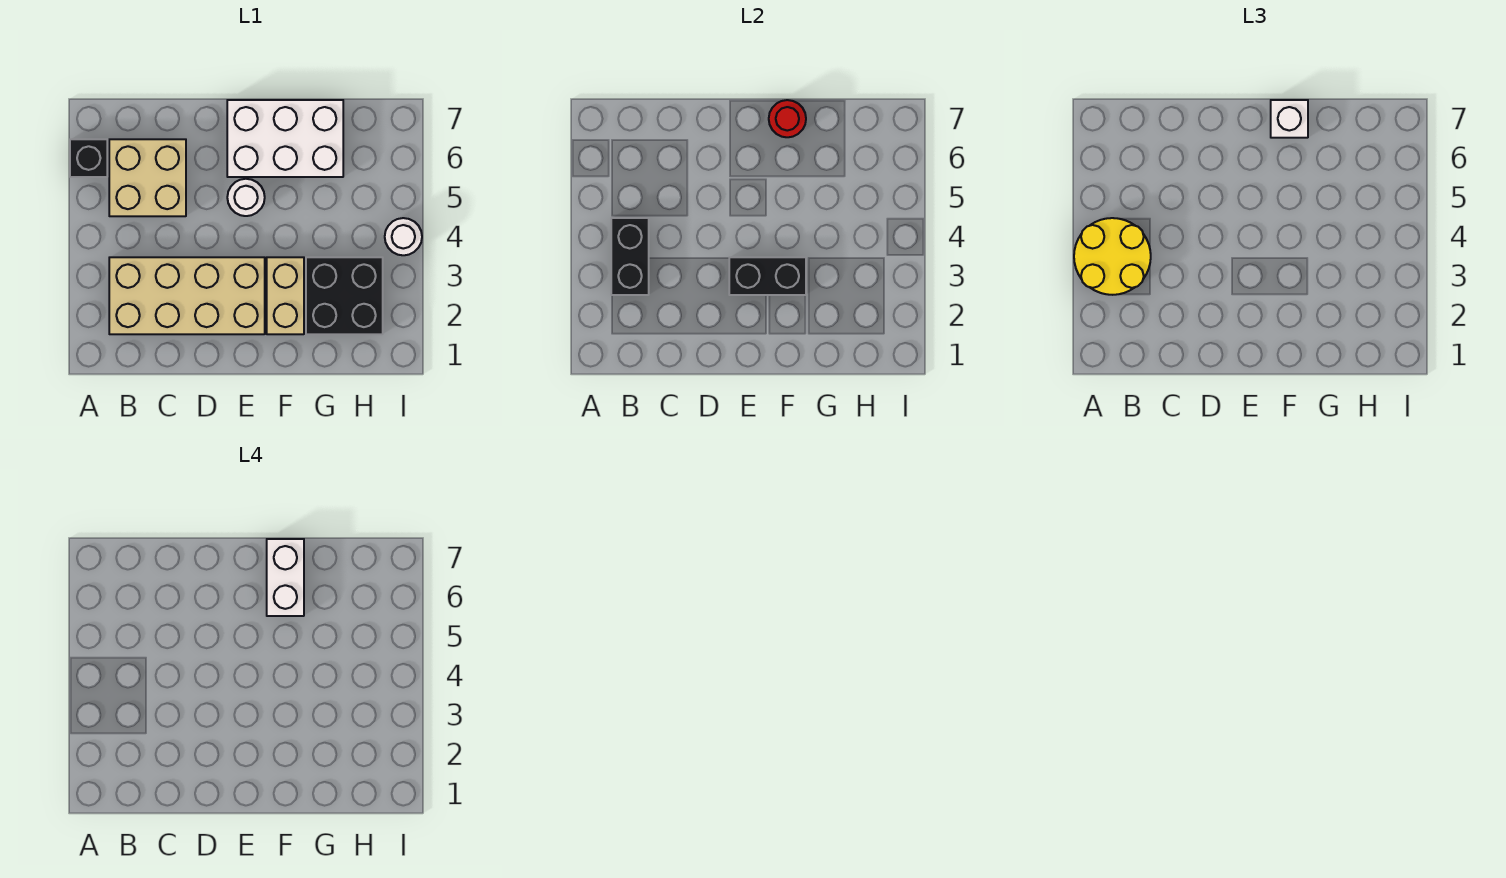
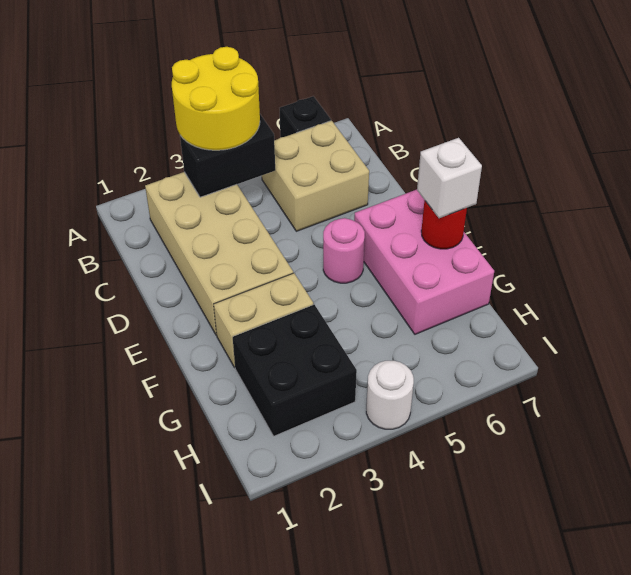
black 1x2 brick [729,257,806,295] -> none
white 1x1 round brick [227,179,265,216] -> pink 1x1 round brick [323,218,365,283]
white 2x3 brick [227,100,343,177] -> pink 2x3 brick [354,190,494,334]
white 1x2 brick [267,539,304,616] -> none

